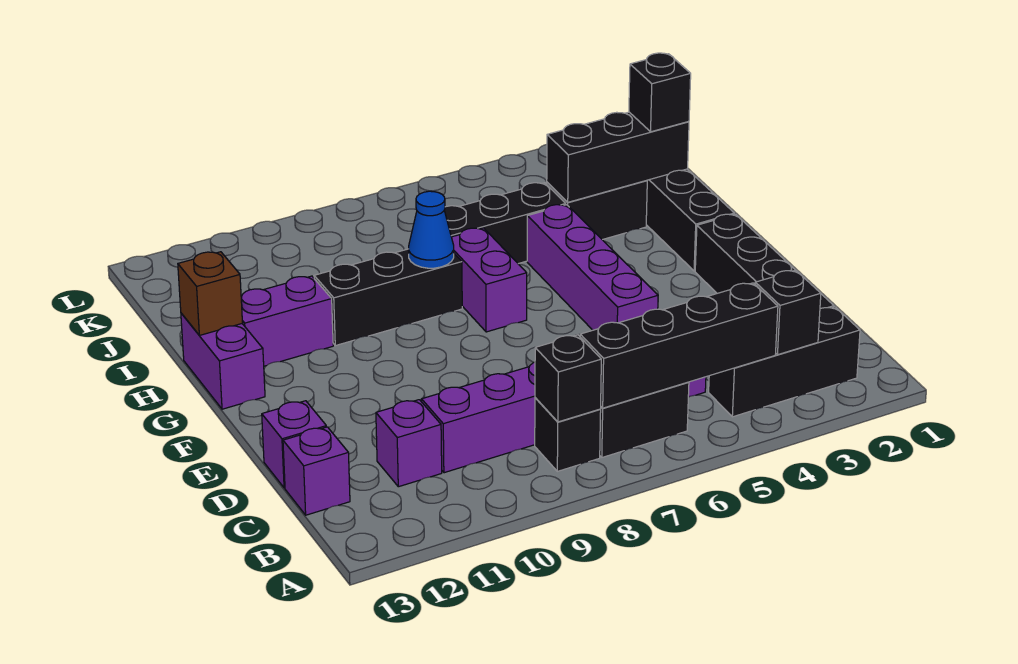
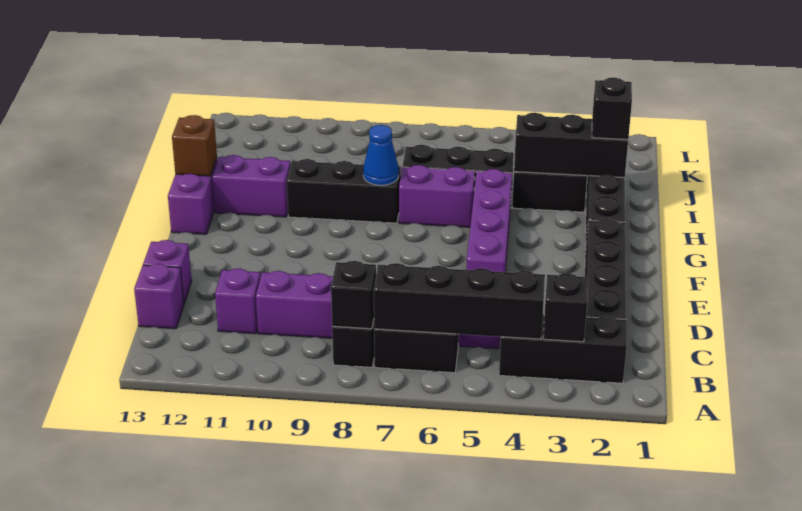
purple 1x2 brick [452,228,527,332] -> purple 1x2 brick turned to [399,165,475,227]

